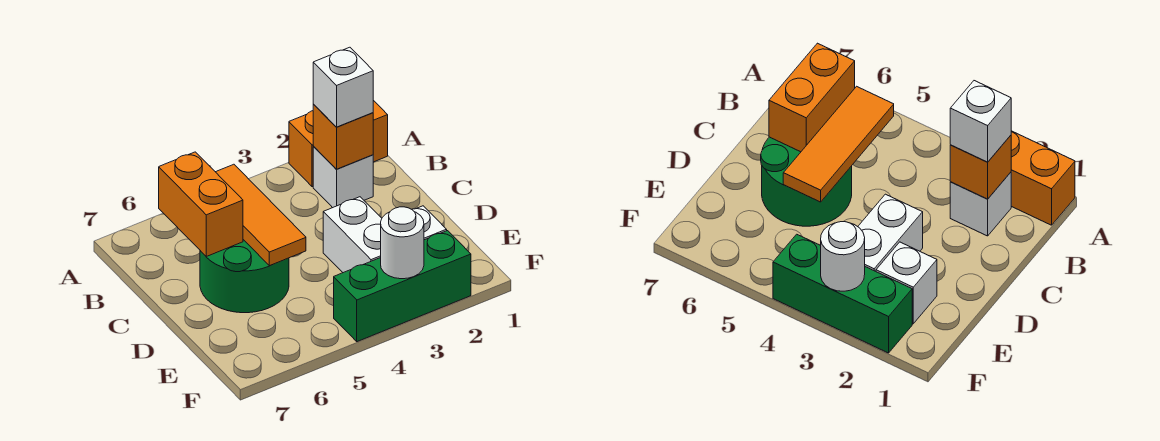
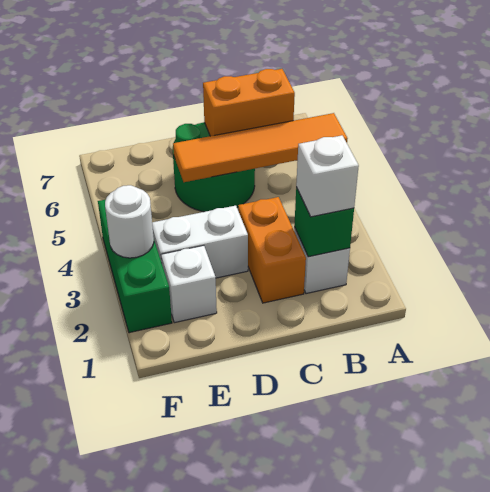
orange 1x2 brick [289,100,388,187] -> orange 1x2 brick moved to [238,197,306,303]
orange 1x1 brick [313,104,373,169] -> green 1x1 brick [294,188,354,257]
orange 1x3 tile [216,164,306,266] -> orange 1x4 tile [173,113,348,182]

